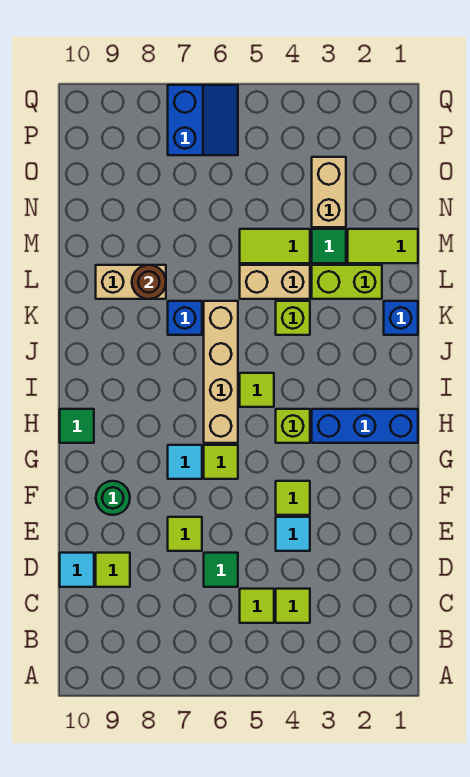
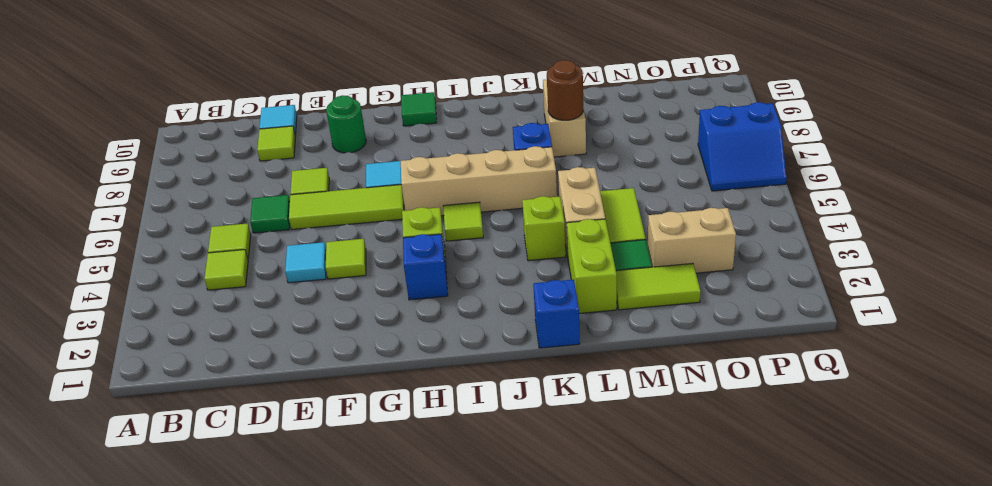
lime 1x1 tile [204,445,238,479] -> lime 1x3 tile [289,185,404,230]
blue 1x3 brick [312,409,418,443] -> blue 1x1 brick [403,234,448,300]
lime 1x2 tile [348,229,418,263] -> lime 1x2 tile turned to [616,263,701,310]

